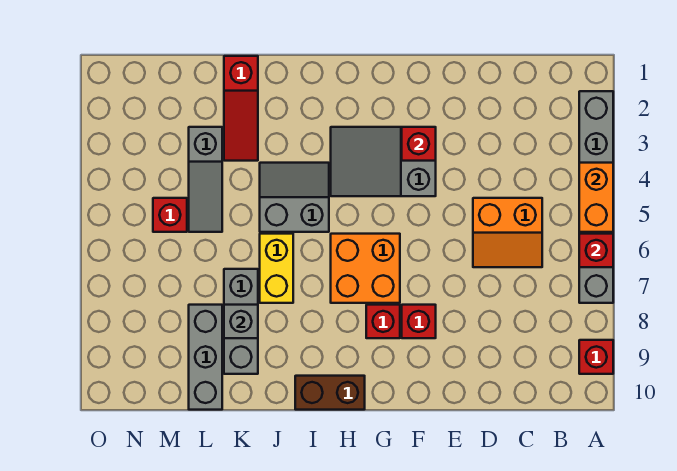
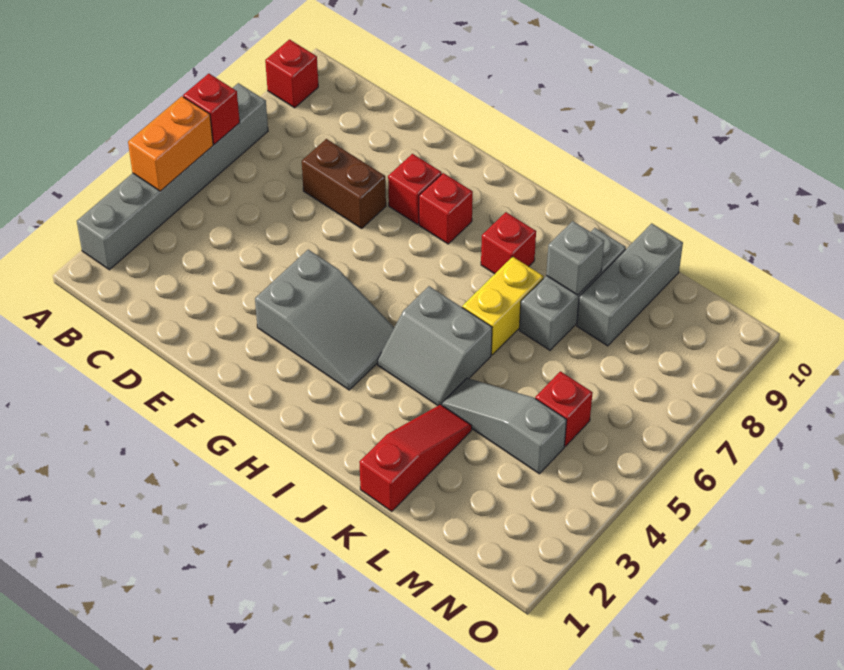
orange 2x2 slope [473,198,542,267] -> none
red 1x1 brick [402,127,436,161] -> red 1x1 brick moved to [481,212,536,274]
orange 2x2 brick [331,234,400,303] -> none
brown 1x2 brick [295,376,365,410] -> brown 1x2 brick moved to [302,139,386,228]
grey 1x3 slope [189,127,222,232] -> grey 1x3 slope turned to [442,378,567,474]

